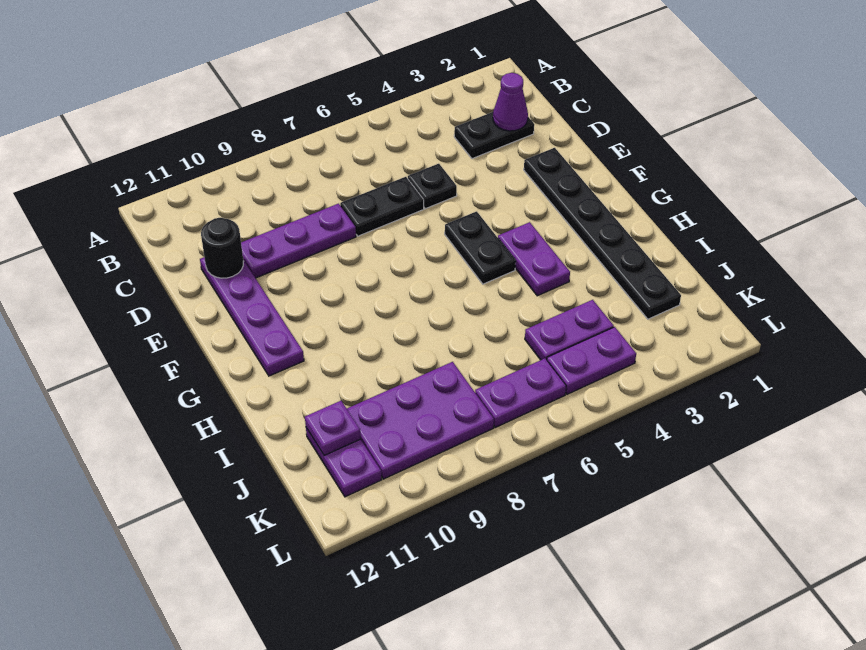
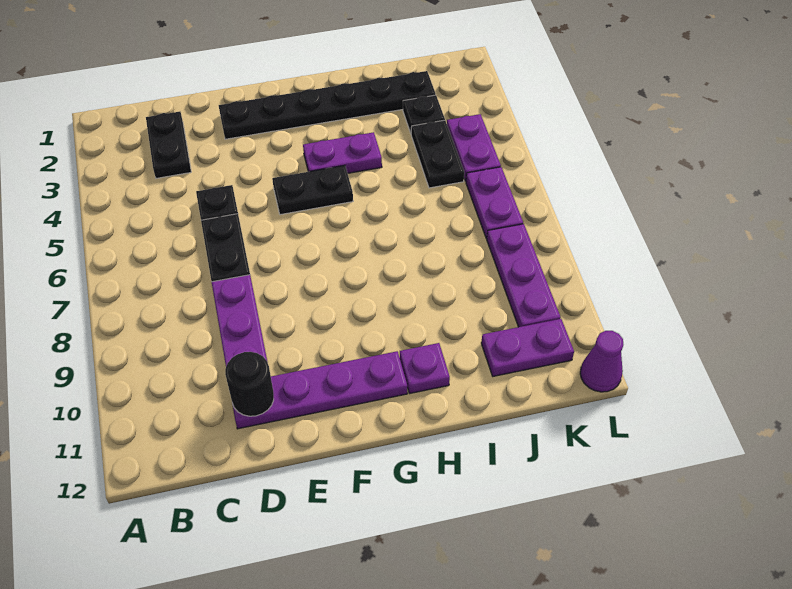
purple 1x1 cone [493,73,528,131] -> purple 1x1 cone moved to [580,331,623,392]
none -> black 1x1 plate [403,95,445,133]
purple 1x2 plate [525,300,614,360] -> black 1x2 plate [411,120,464,188]
purple 2x3 plate [347,362,494,479] -> purple 1x3 plate [487,224,561,327]
purple 1x1 plate [305,401,361,456] -> purple 1x1 plate moved to [400,343,450,394]

